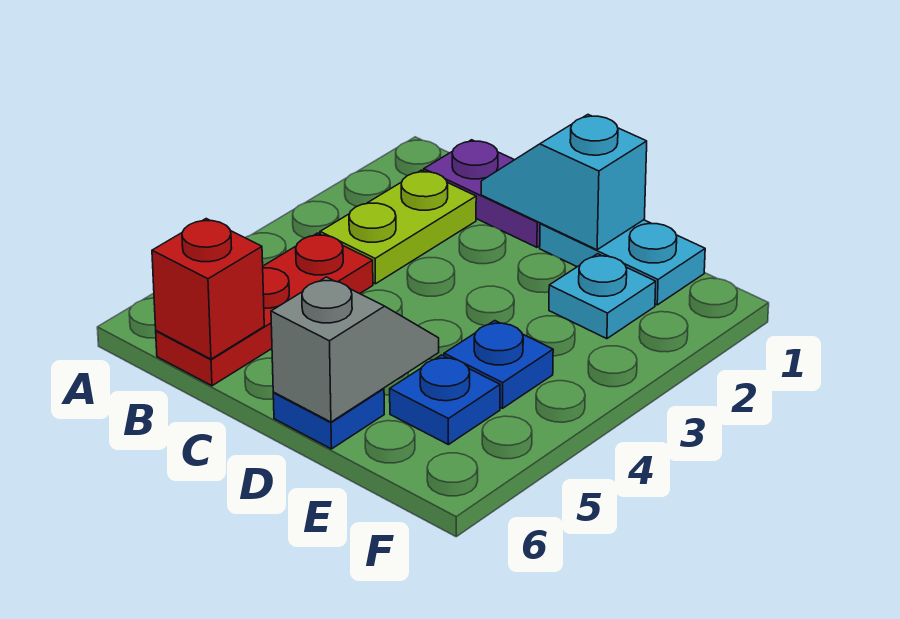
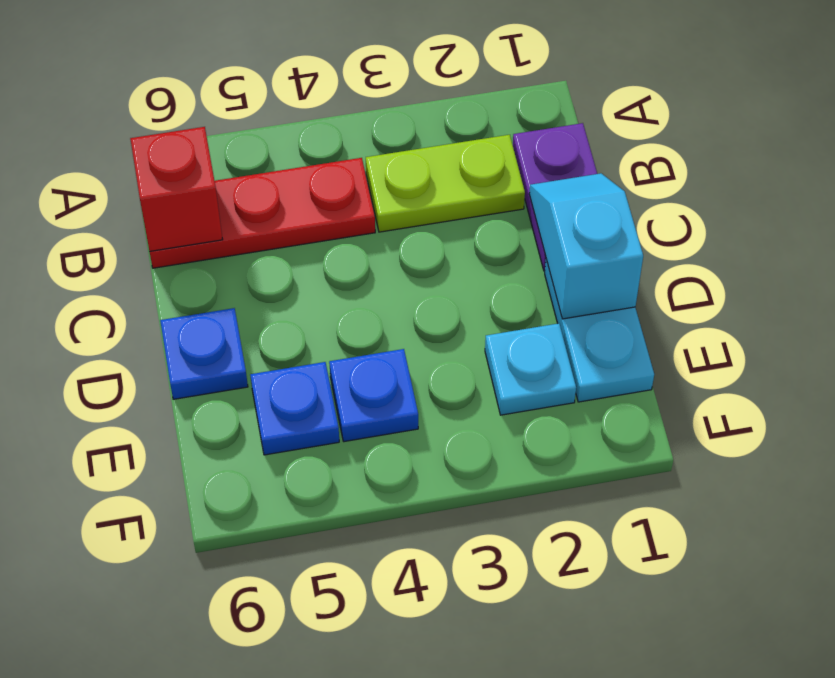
grey 1x2 slope [271,277,439,422] -> none

